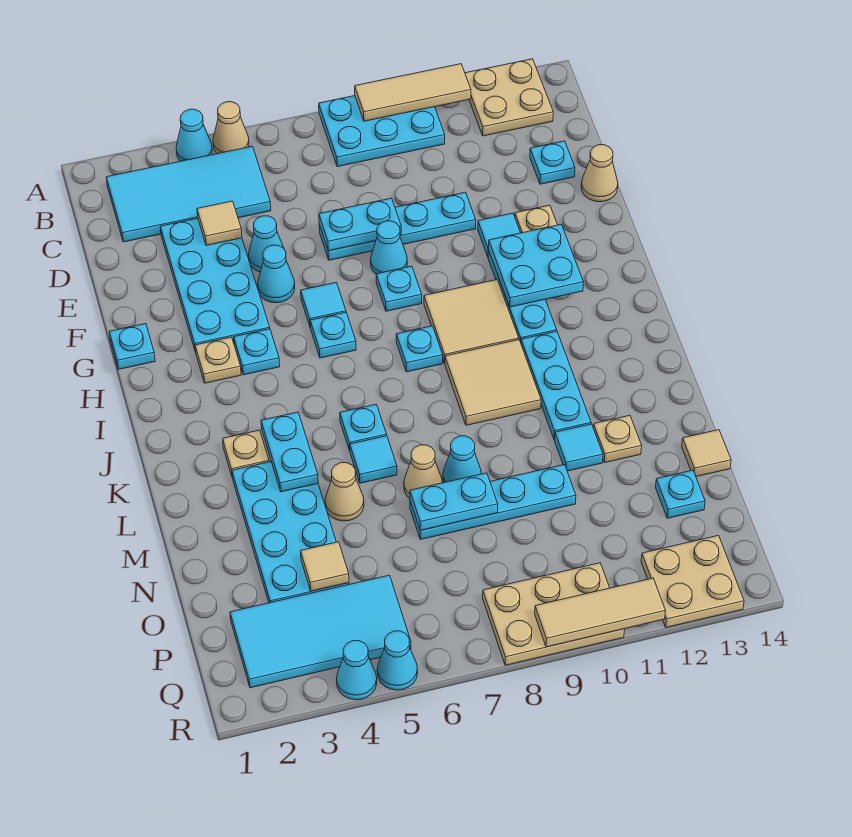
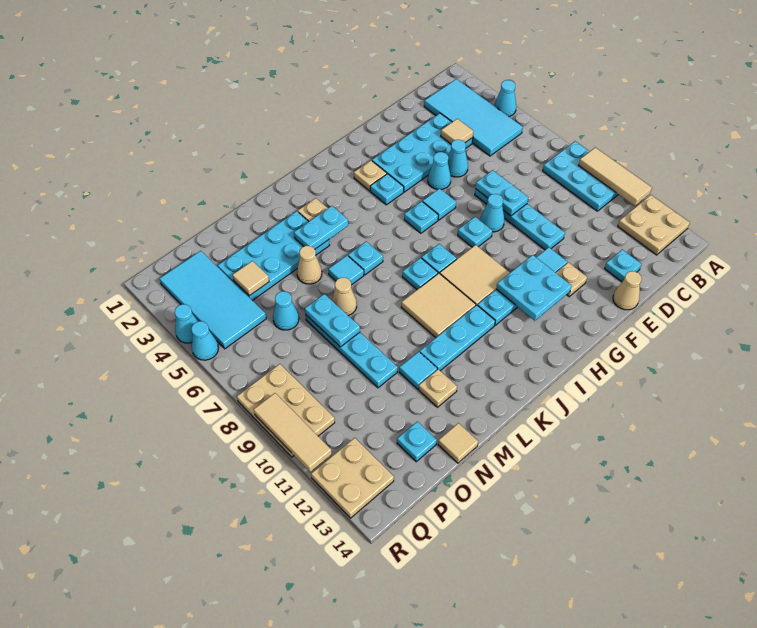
tan 1x1 cone [213,102,249,154] -> none
cyan 1x1 plate [109,324,155,369] -> cyan 1x1 plate moved to [402,258,438,290]
cyan 1x1 cone [443,436,481,482] -> cyan 1x1 cone moved to [273,291,299,330]

